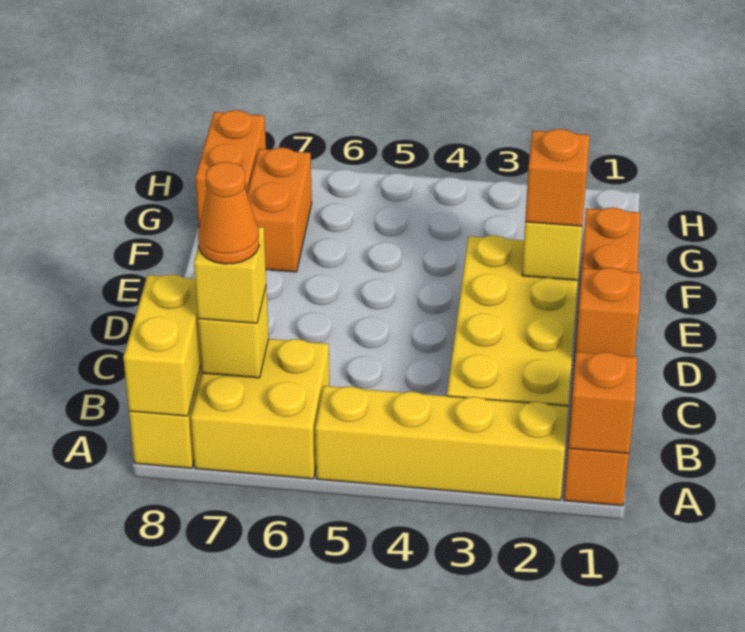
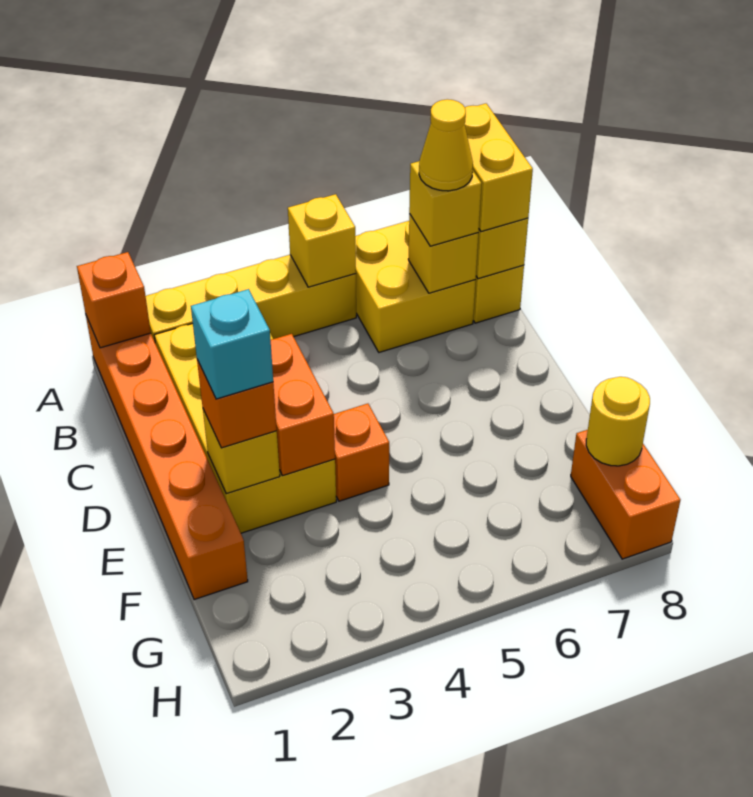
none -> yellow 1x1 brick [288,194,356,287]
none -> yellow 1x2 brick [465,104,533,232]
orange 1x1 cone [198,162,259,264] -> yellow 1x1 cone [419,99,473,191]
orange 1x1 brick [575,268,641,357] -> orange 1x1 brick moved to [334,404,389,501]
none -> cyan 1x1 brick [191,289,273,399]
orange 1x2 brick [247,147,312,272] -> orange 1x2 brick moved to [271,334,335,476]
none -> yellow 1x1 round brick [586,377,650,466]

